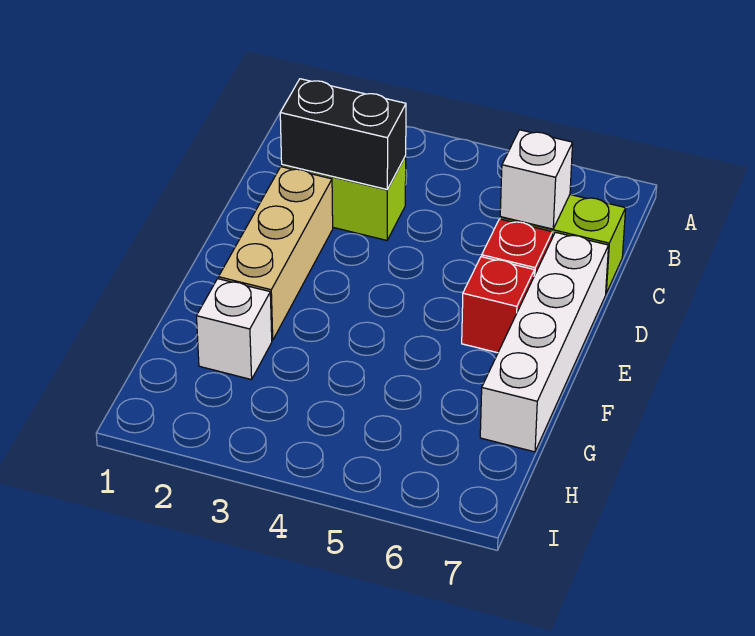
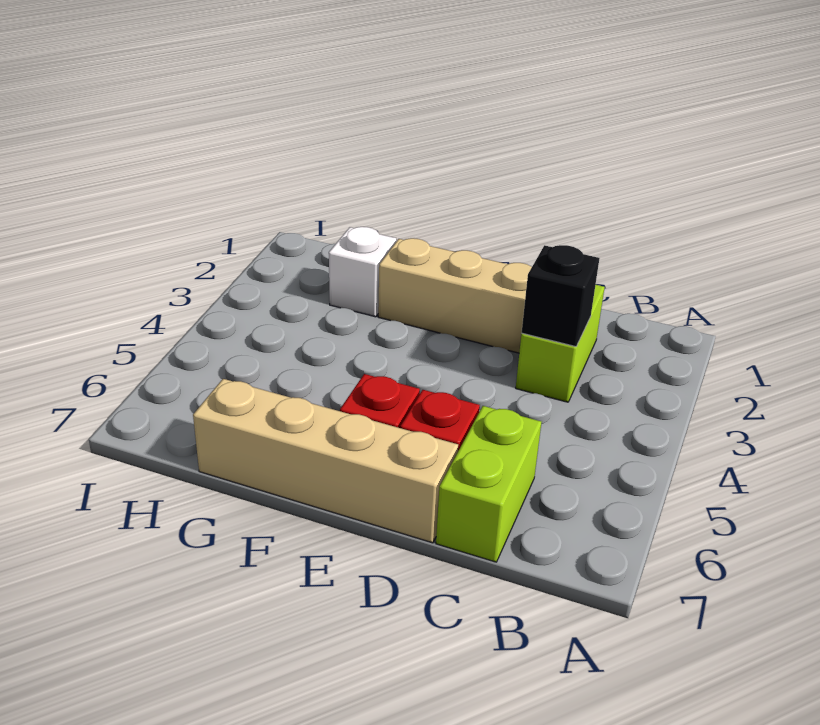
black 1x2 brick [280,79,406,189] -> black 1x1 brick [522,245,599,347]
white 1x1 brick [500,130,573,229] -> none
white 1x4 brick [480,232,609,452] -> tan 1x4 brick [193,379,458,543]

